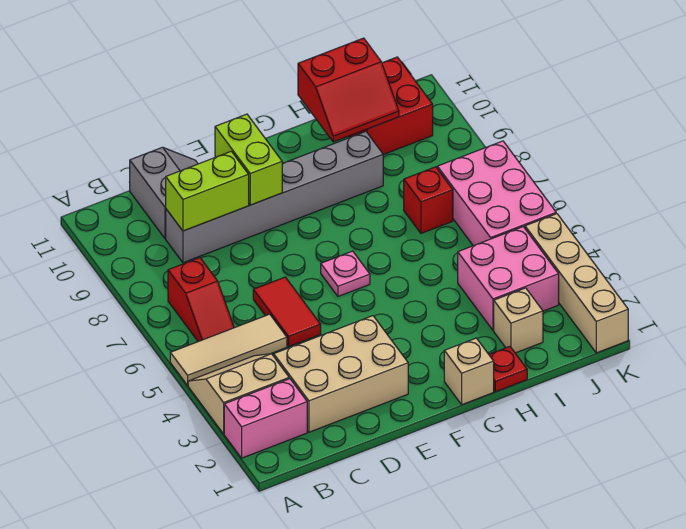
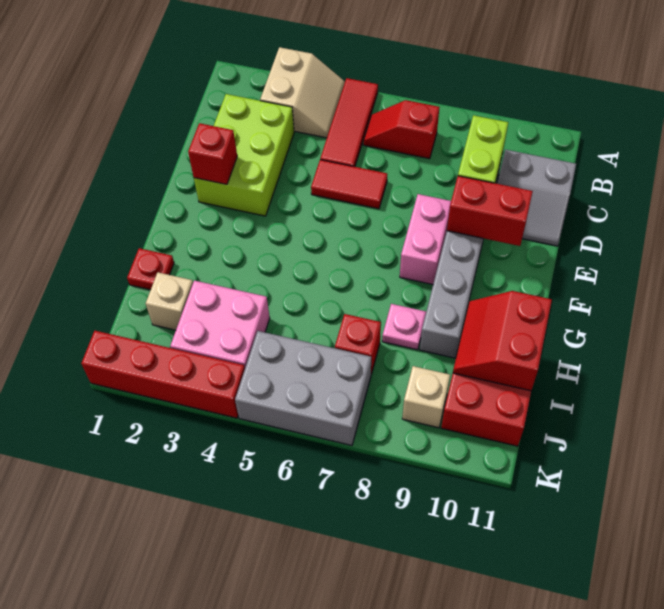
pink 1x2 brick [224,379,307,458] -> pink 1x2 brick moved to [400,194,451,285]
tan 1x3 tile [170,314,287,385] -> red 1x3 tile [320,78,378,167]
tan 2x3 brick [274,316,408,432] -> lime 2x3 brick [194,94,294,216]
none -> red 1x1 brick [188,123,237,184]
lime 1x2 brick [215,114,282,205] -> red 1x2 brick [447,176,533,246]
pink 1x1 plate [321,251,370,296] -> pink 1x1 plate moved to [382,304,426,350]
tan 1x1 brick [444,338,494,405] -> tan 1x1 brick moved to [402,366,450,428]
pink 2x3 brick [437,141,556,246] -> grey 2x3 brick [235,331,371,446]
tan 1x4 brick [525,214,628,353] -> red 1x4 brick [81,331,245,418]

